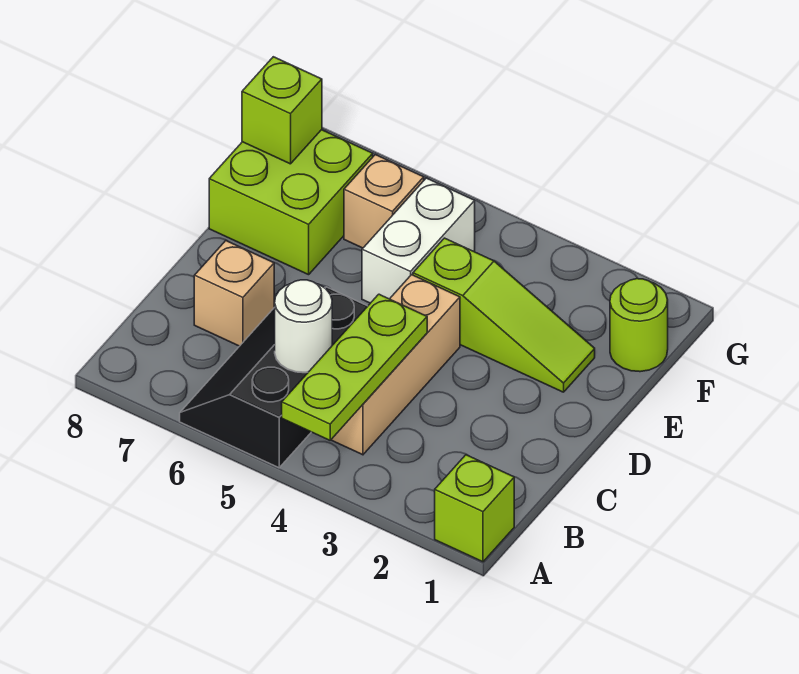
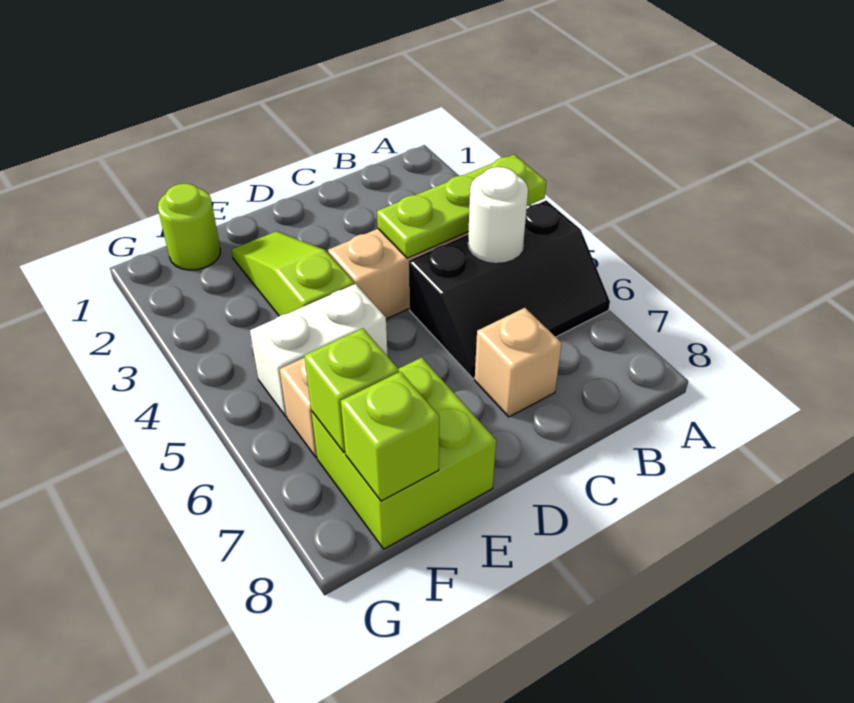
lime 1x1 brick [435,455,514,562] -> lime 1x1 brick moved to [304,328,399,453]

